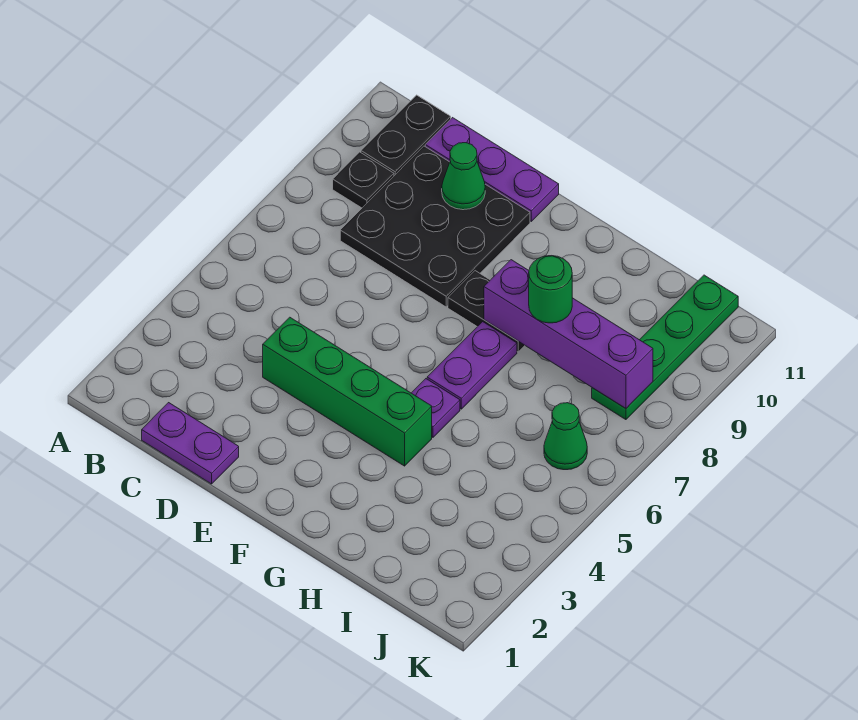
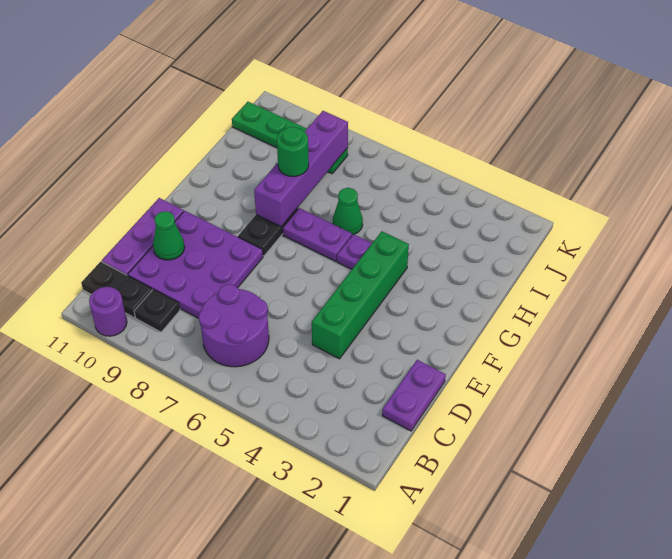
none -> purple 1x1 round brick [89,287,127,336]
none -> purple 2x2 round brick [199,284,269,367]
black 3x3 plate [340,146,530,307] -> purple 3x3 plate [128,211,263,318]
green 1x1 cone [544,403,587,470] -> green 1x1 cone moved to [333,188,363,235]

